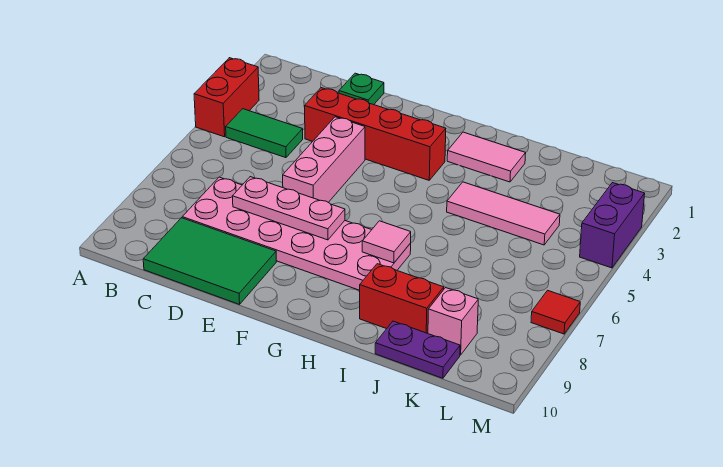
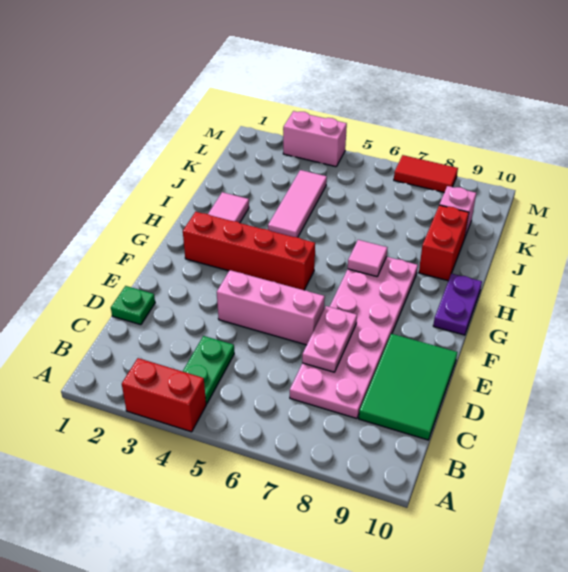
green 1x2 tile [226,109,303,158] -> green 1x2 plate [183,336,234,404]
red 1x4 brick [305,88,446,180] -> red 1x4 brick turned to [183,212,315,290]
pink 1x3 plate [233,177,345,240] -> pink 1x2 plate [302,306,357,372]
purple 1x2 plate [375,321,460,378] -> purple 1x2 plate moved to [433,273,482,335]
purple 1x2 brick [580,183,645,268] -> pink 1x2 brick [283,111,347,167]
red 1x1 tile [531,290,580,334] -> red 1x2 tile [394,155,458,192]

